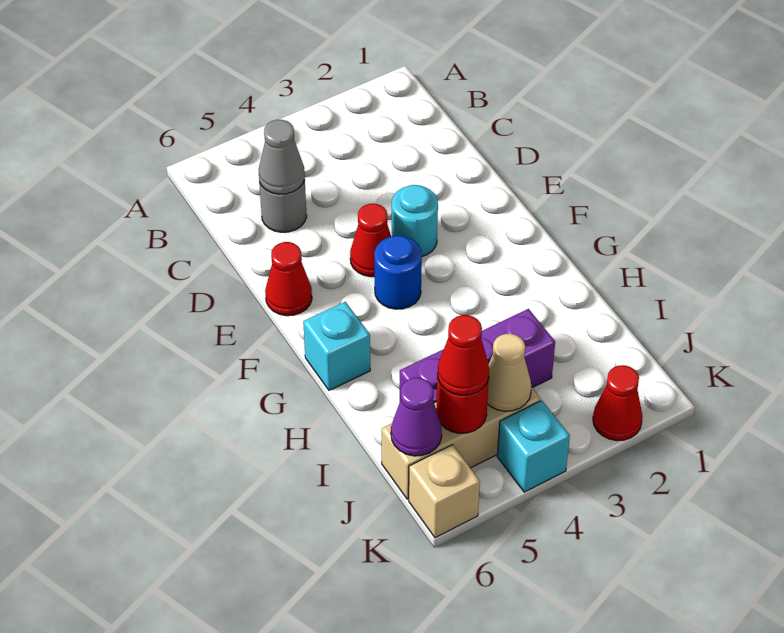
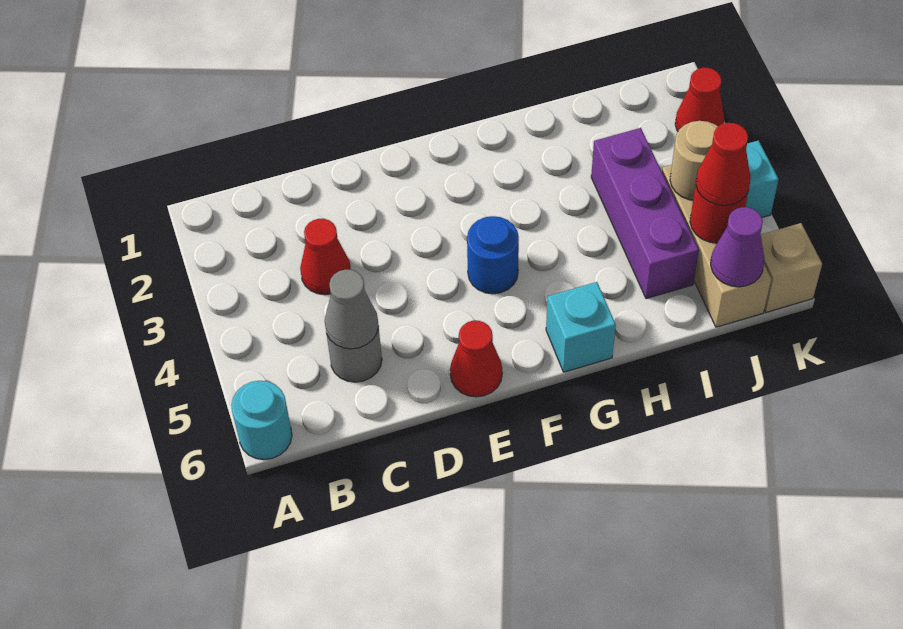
cyan 1x1 round brick [392,185,438,256] -> cyan 1x1 round brick moved to [231,381,292,460]
red 1x1 cone [350,204,391,277] -> red 1x1 cone moved to [300,219,351,295]
tan 1x1 cone [487,334,531,411] -> tan 1x1 round brick [670,121,718,200]

